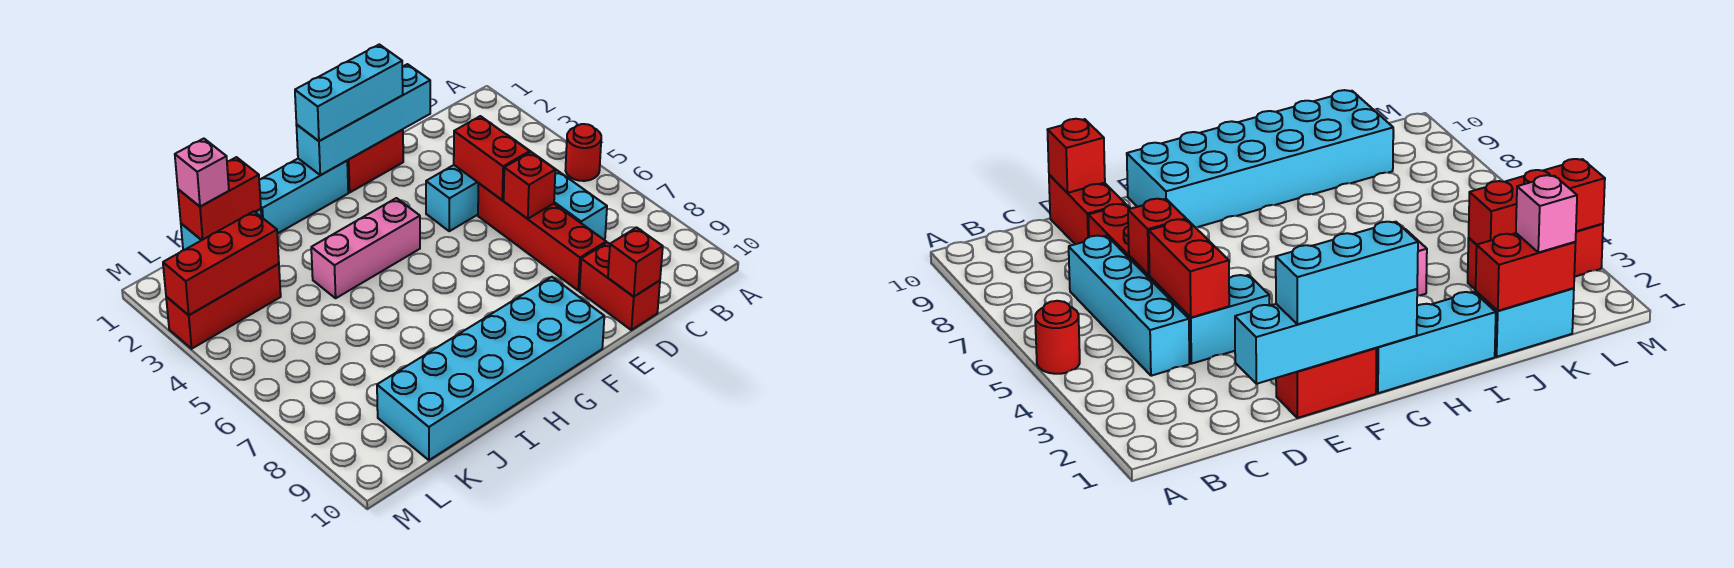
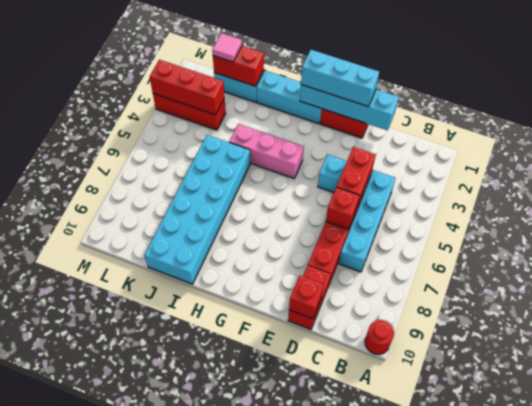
red 1x1 round brick [566,124,601,181] -> red 1x1 round brick moved to [365,320,394,354]
cyan 2x6 brick [377,277,604,460] -> cyan 2x6 brick turned to [145,135,250,284]
pink 1x1 brick [175,139,229,207] -> pink 1x1 tile [212,33,242,62]

